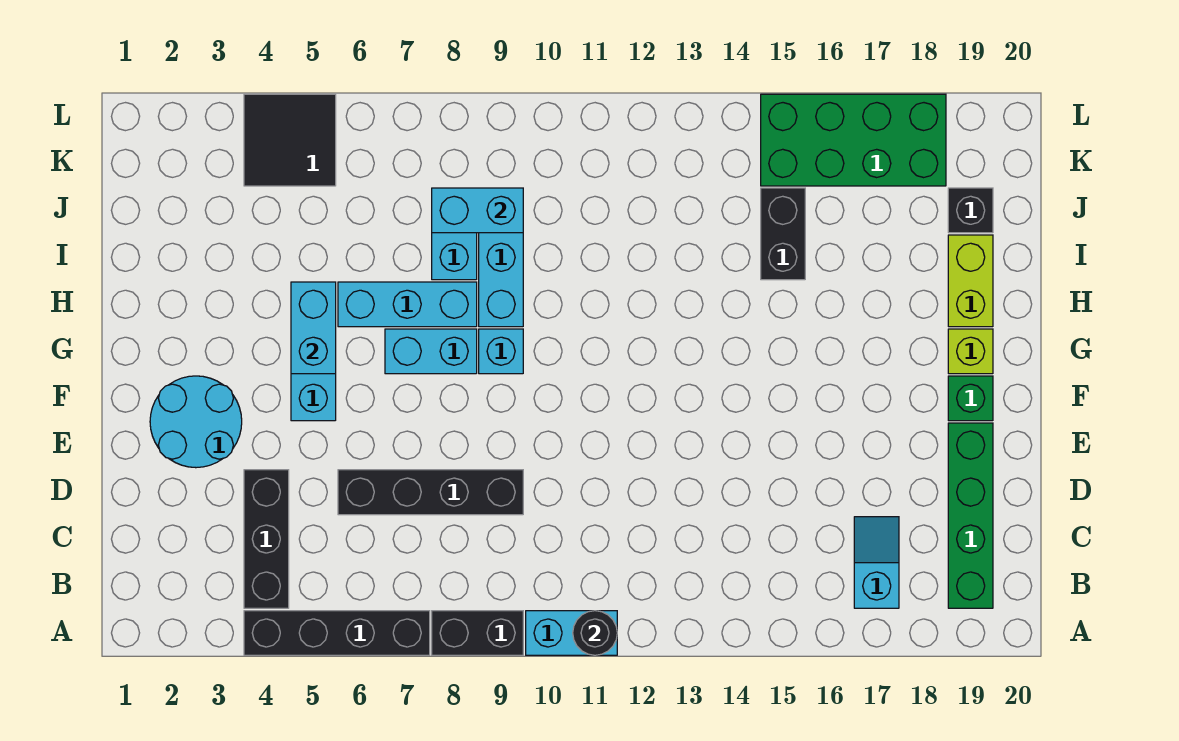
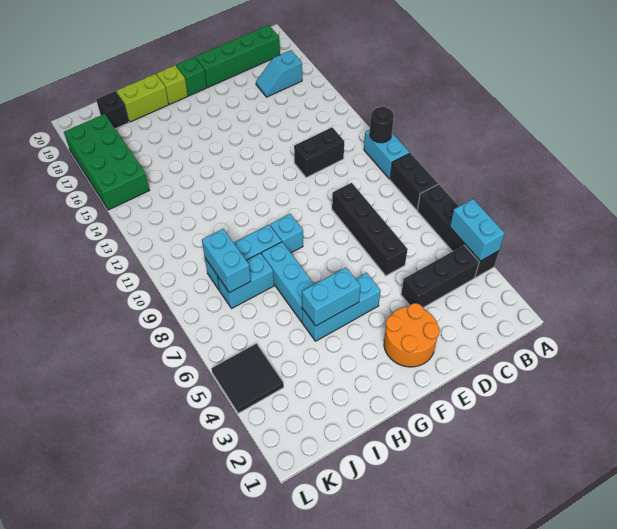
cyan 2x2 round brick [150,376,242,468] -> orange 2x2 round brick [384,303,440,367]
cyan 1x2 brick [385,329,477,374] -> cyan 1x2 brick moved to [450,199,505,261]
black 1x2 brick [761,188,805,280] -> black 1x2 brick moved to [294,127,344,178]

